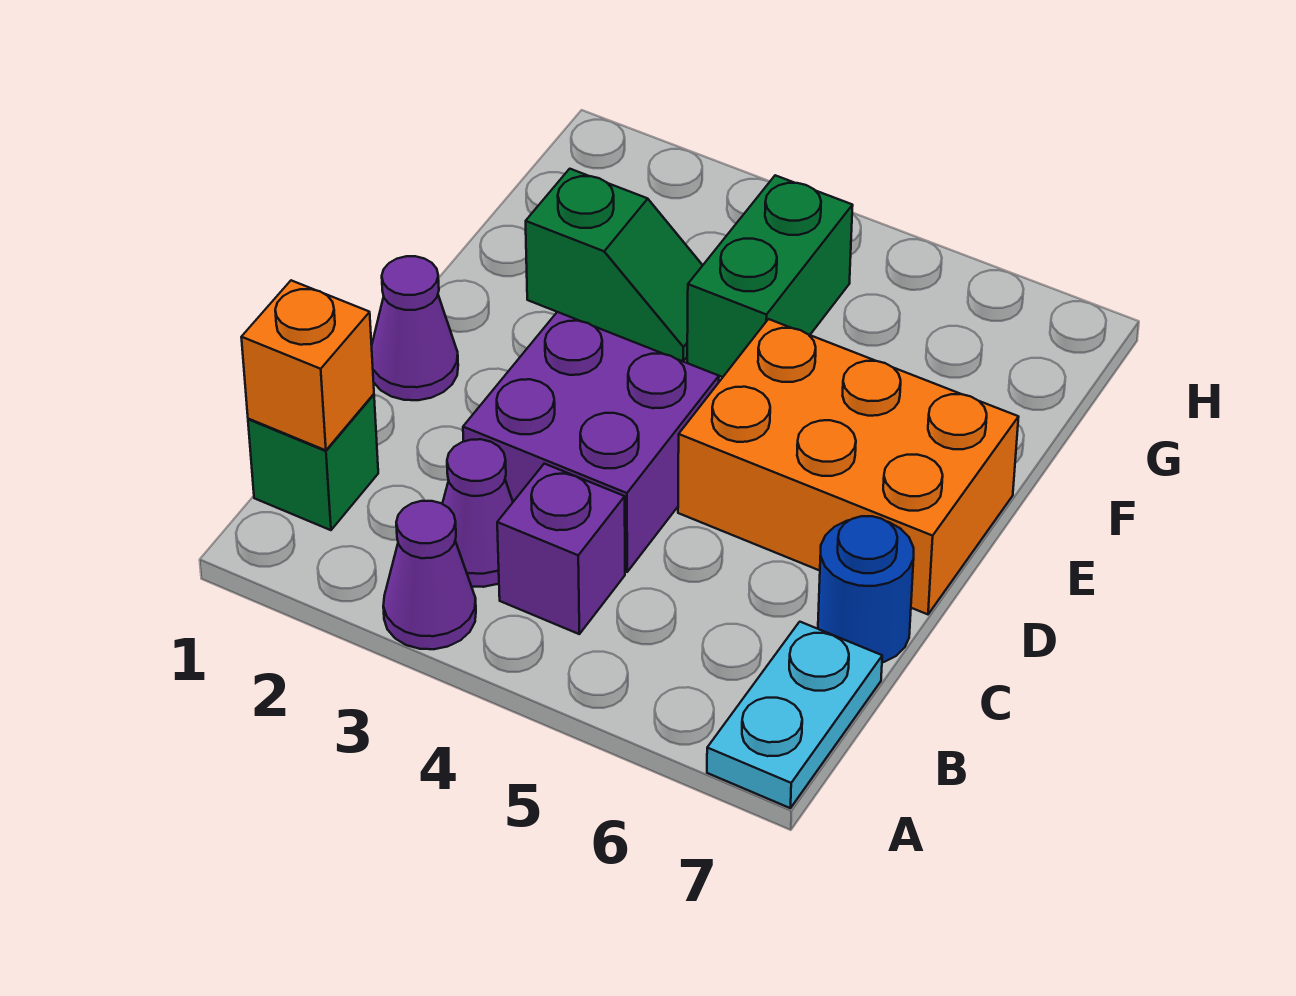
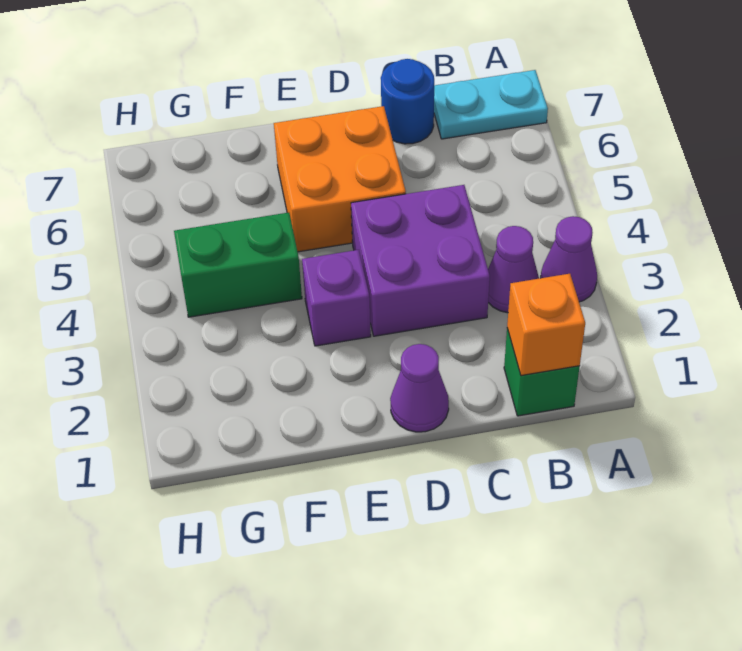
purple 1x1 brick [497,464,625,634] -> purple 1x1 brick moved to [302,250,371,346]
orange 2x3 brick [678,319,1019,614] -> orange 2x2 brick [274,106,406,252]
green 1x2 slope [526,169,703,361] -> none

